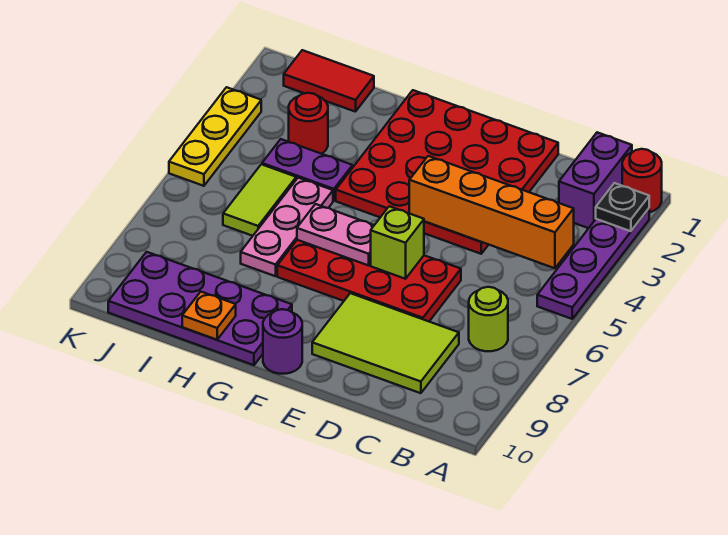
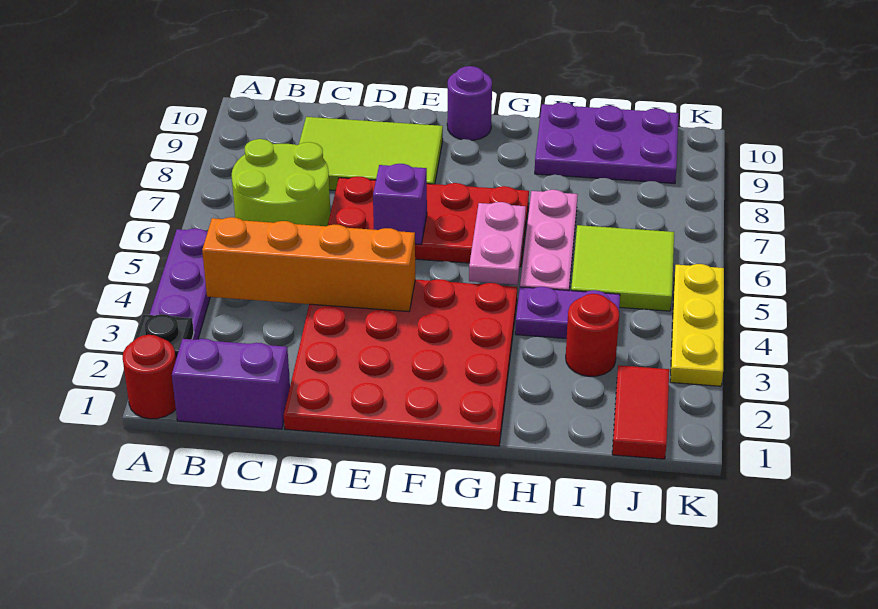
purple 1x2 brick [559,132,632,228] -> purple 1x2 brick turned to [172,339,290,429]
lime 1x1 round brick [469,287,508,351] -> lime 2x2 round brick [232,139,330,226]
lime 1x1 brick [371,206,424,279] -> purple 1x1 brick [373,164,427,244]
pink 1x2 plate [297,204,374,265] -> pink 1x2 plate turned to [469,202,526,285]
purple 2x4 plate [108,252,292,365] -> purple 2x3 plate [535,102,679,184]
orange 1x1 plate [182,292,236,340] -> none
red 1x2 tile [284,50,374,112] -> red 1x2 tile turned to [612,365,669,459]
lime 1x2 tile [223,164,296,236] -> lime 2x2 tile [571,225,674,311]

